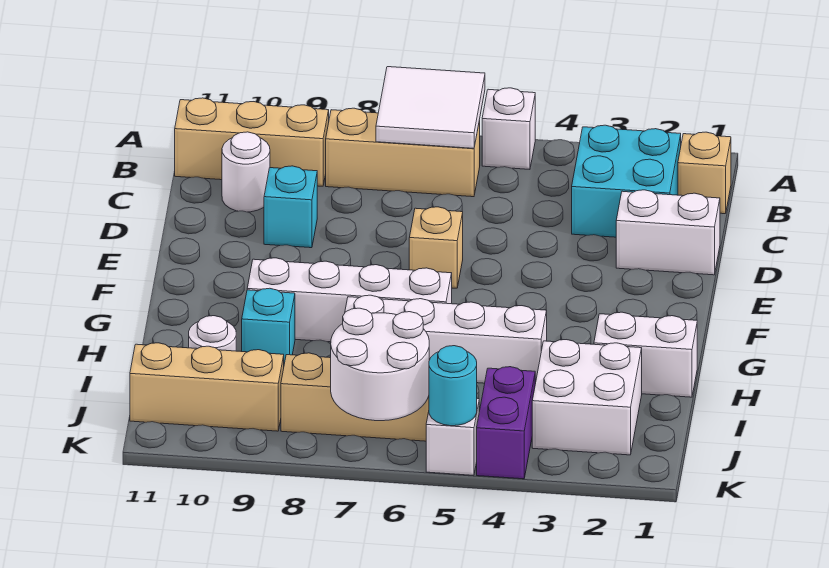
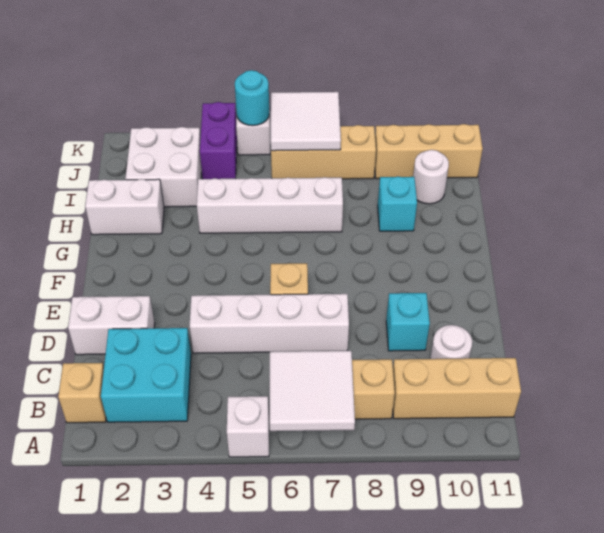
white 1x4 brick [247,258,452,342] -> white 1x4 brick moved to [190,294,349,353]
white 2x2 round brick [331,308,429,421] -> white 2x2 tile [270,92,341,151]

